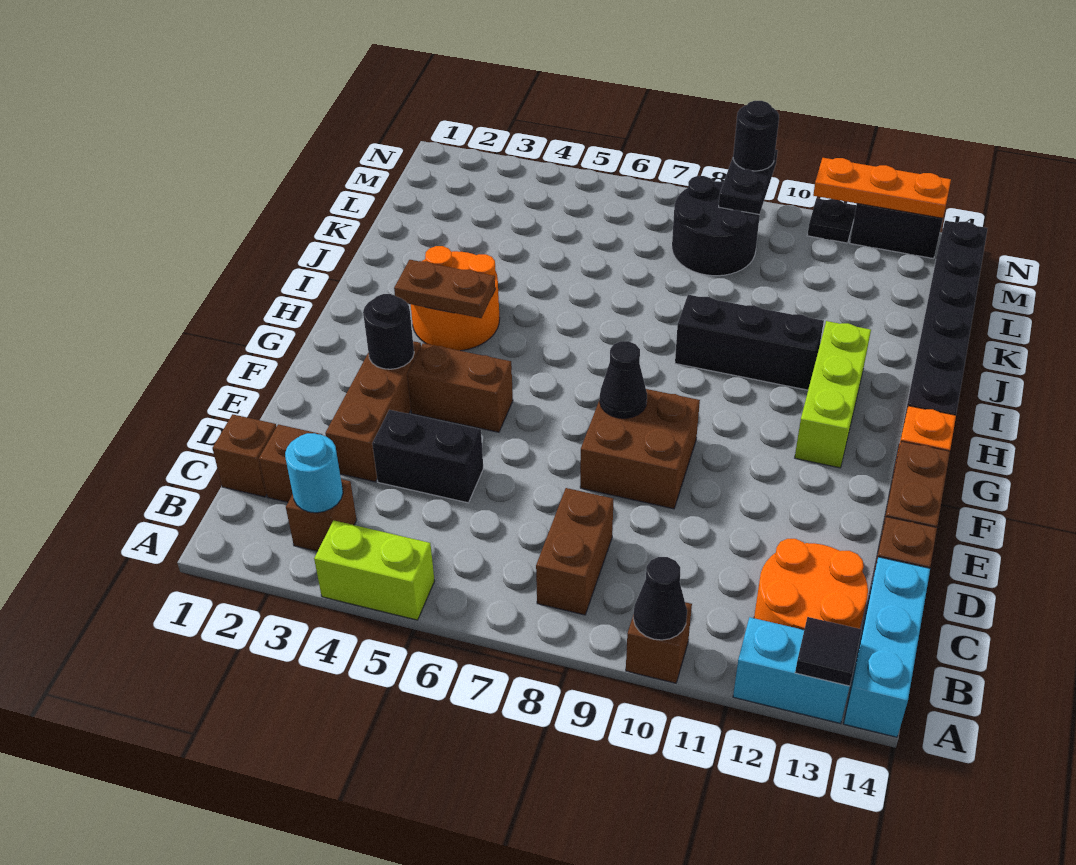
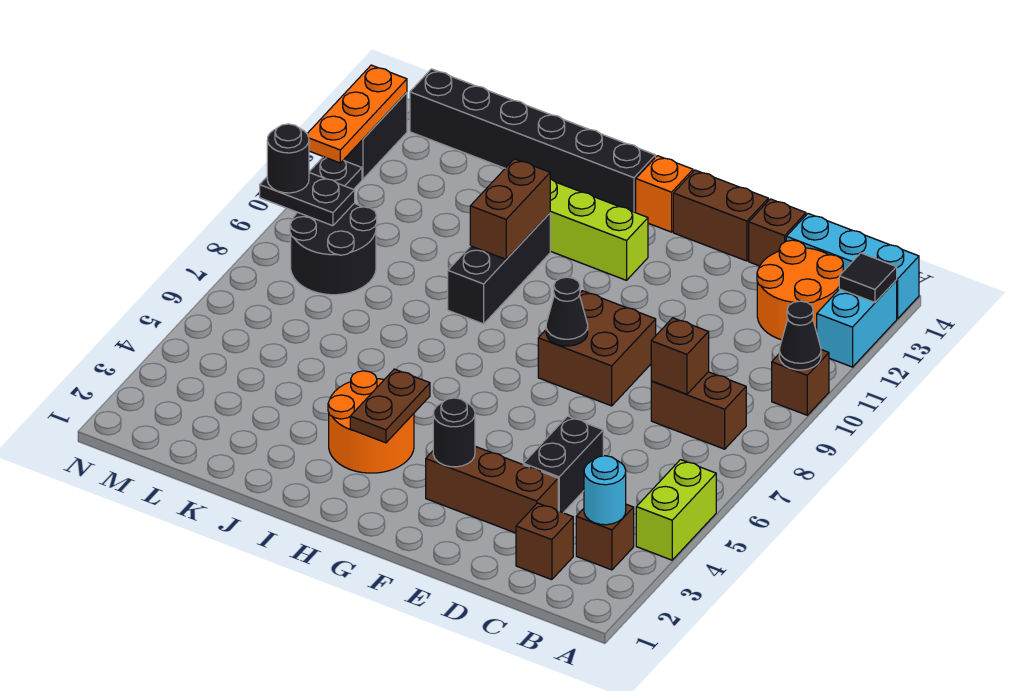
brown 1x1 brick [212,414,276,497] -> brown 1x1 brick moved to [651,318,709,394]
brown 1x2 brick [407,343,513,432] -> brown 1x2 brick moved to [470,159,550,259]

